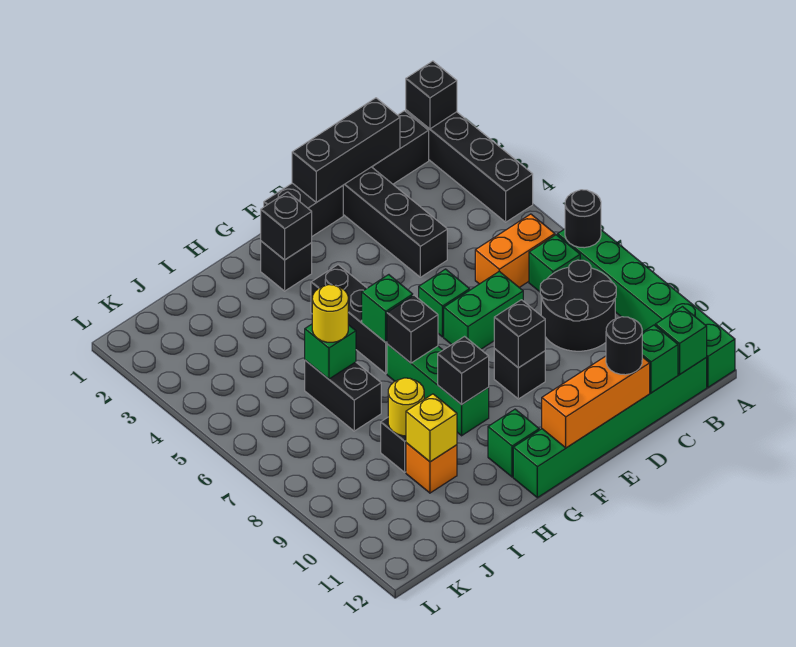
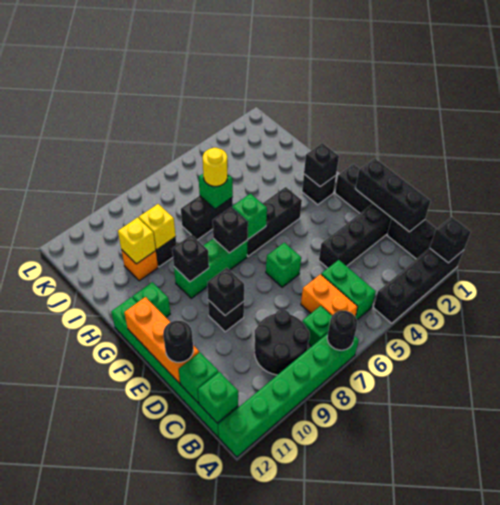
green 1x2 brick [444,271,523,349] -> green 1x2 brick moved to [321,260,376,320]
yellow 1x1 round brick [388,378,424,436] -> yellow 1x1 brick [139,204,176,250]

